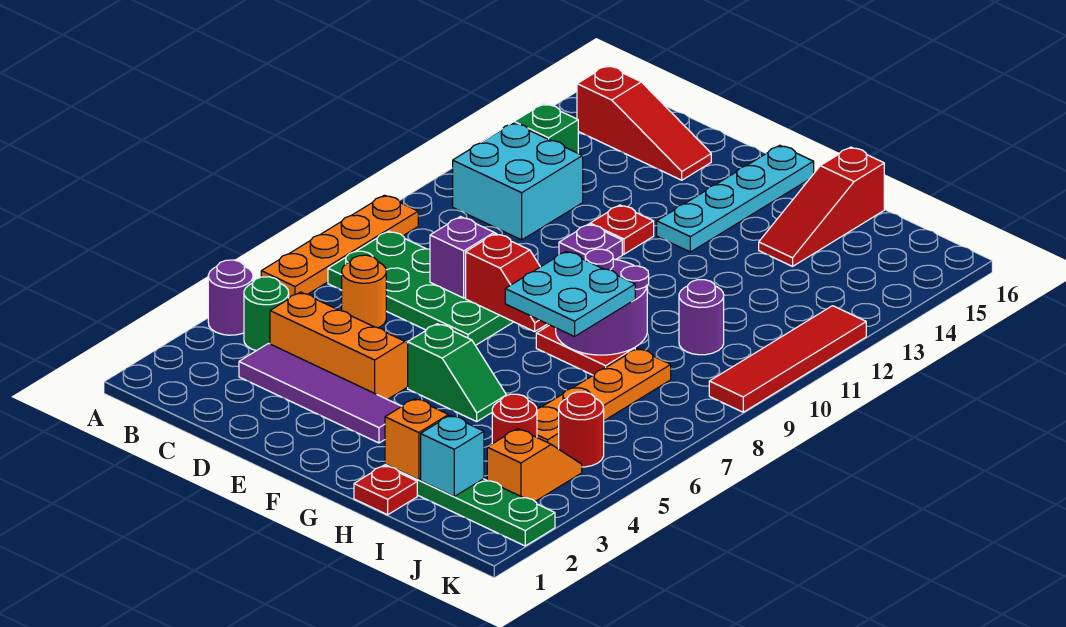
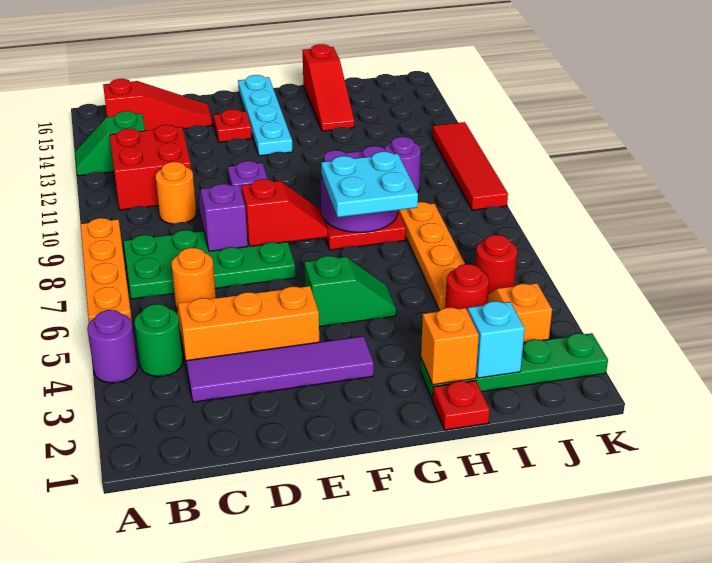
cyan 2x2 brick [453,123,583,240] -> red 2x2 brick [110,125,191,210]
none -> orange 1x1 round brick [156,162,196,224]
red 1x1 plate [590,205,654,254] -> red 1x1 plate moved to [214,109,252,142]

